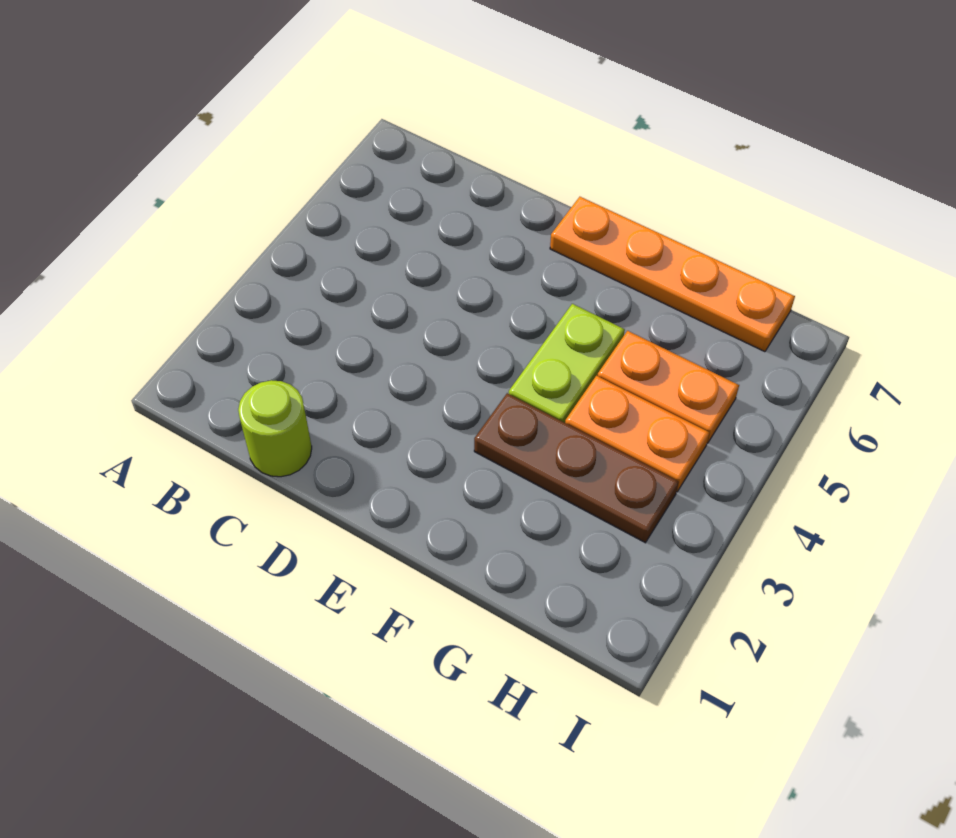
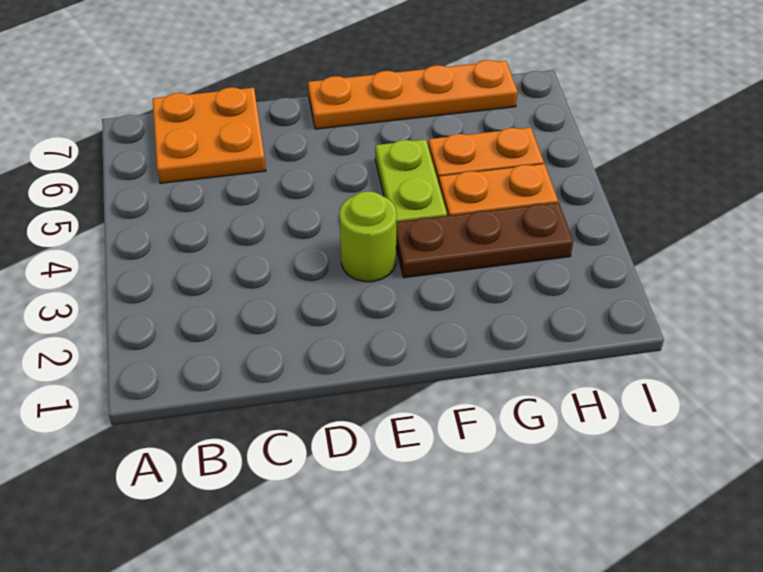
none -> orange 2x2 plate [153,87,266,183]
lime 1x1 round brick [238,380,312,477] -> lime 1x1 round brick moved to [340,191,397,282]

